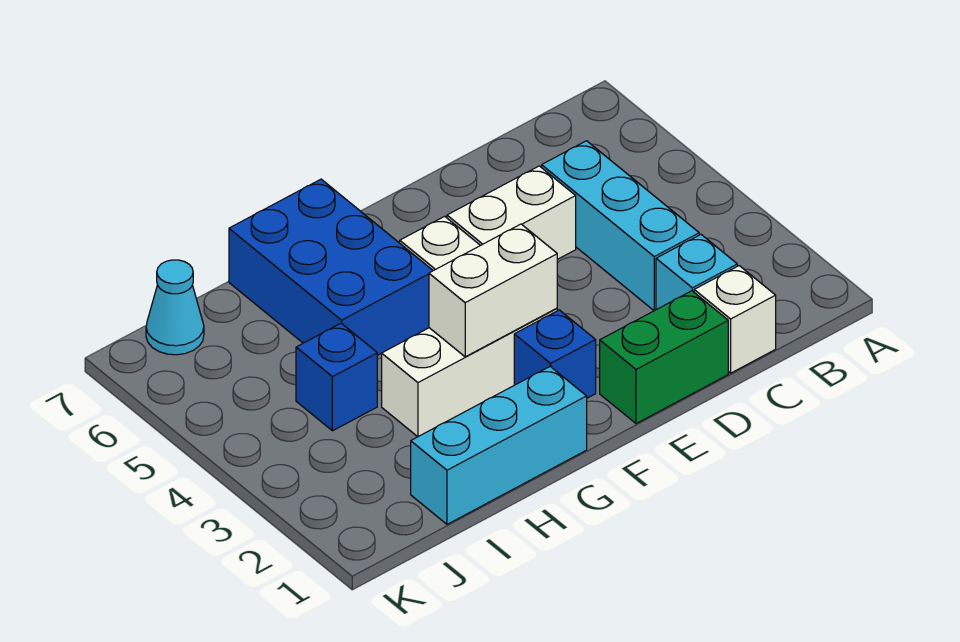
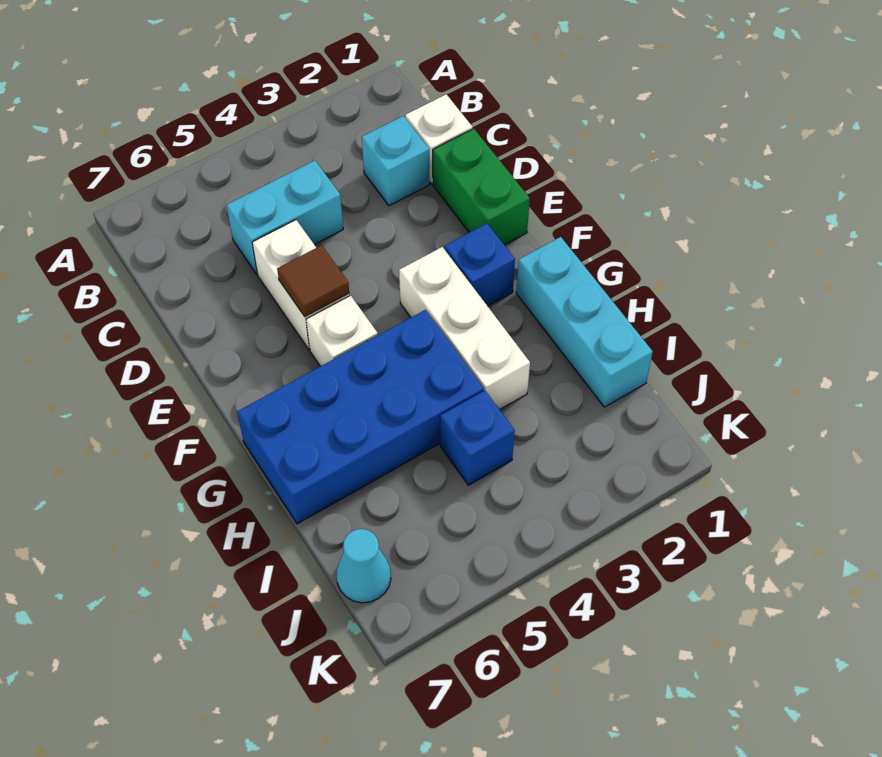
cyan 1x3 brick [542,141,699,311] -> cyan 1x2 brick [227,161,343,274]
none -> brown 1x1 tile [277,245,349,317]
white 1x2 brick [429,224,557,357] -> none
blue 2x3 brick [229,179,433,355] -> blue 2x4 brick [237,310,484,524]

